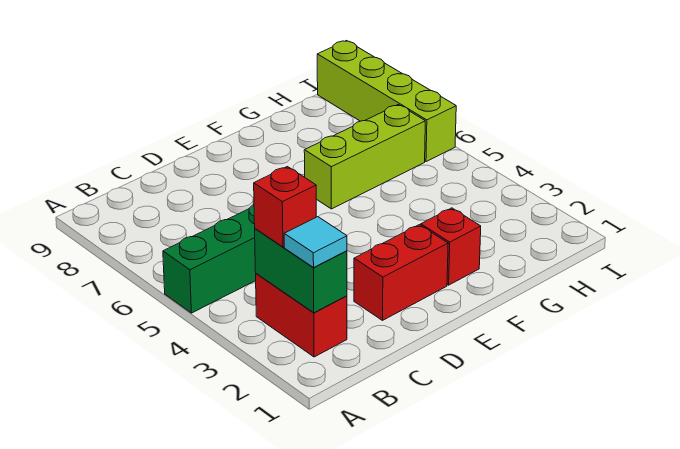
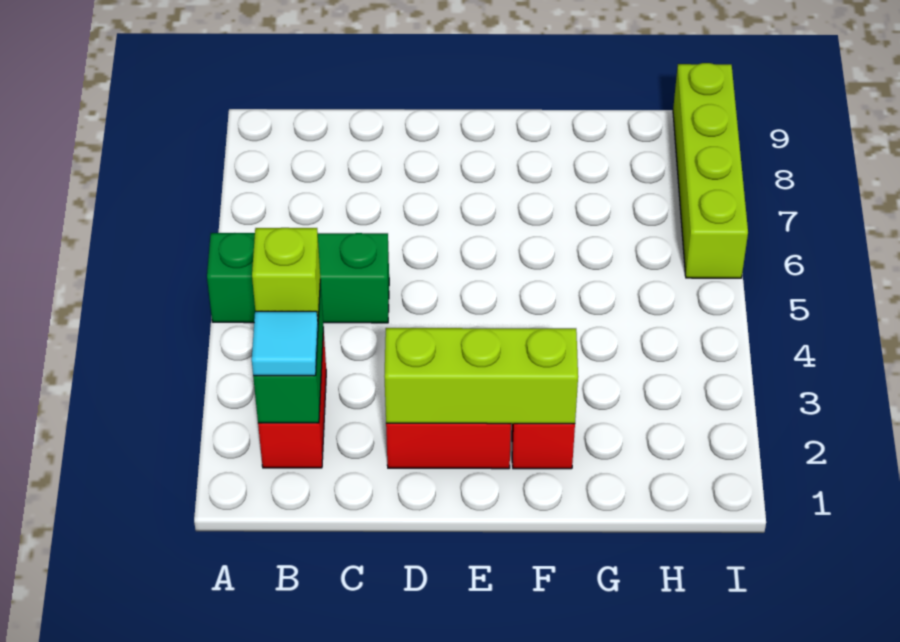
red 1x1 brick [254,167,316,247] -> lime 1x1 brick [252,228,320,319]
lime 1x3 brick [304,105,425,209] -> lime 1x3 brick moved to [384,328,578,424]

